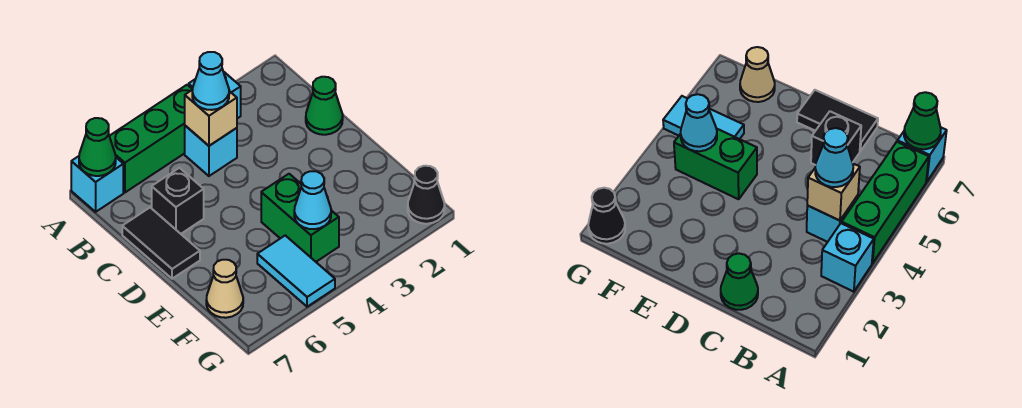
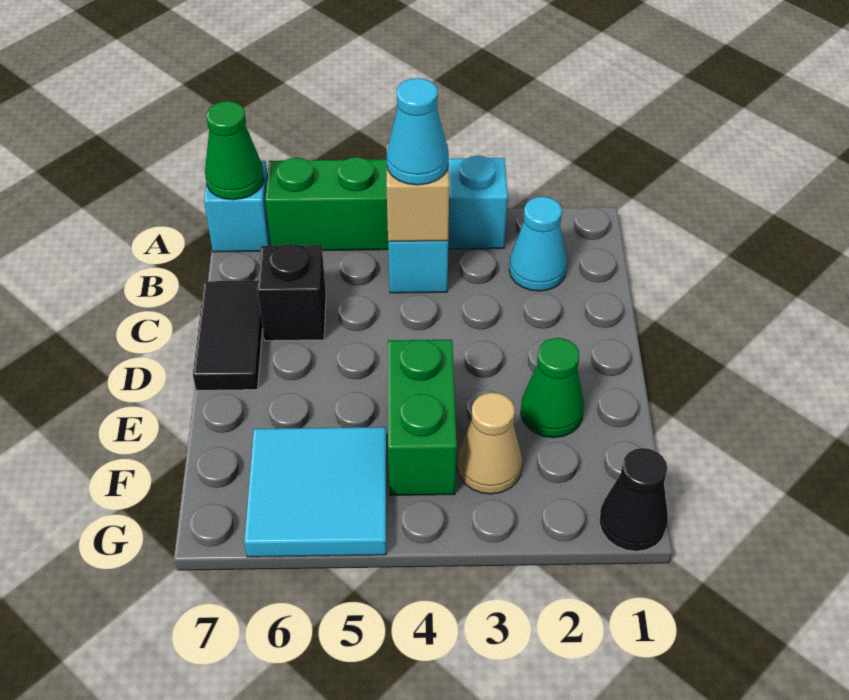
green 1x1 cone [306,77,343,135] -> green 1x1 cone moved to [521,338,584,438]
cyan 1x1 cone [294,171,331,229] -> cyan 1x1 cone moved to [509,197,567,291]
cyan 1x2 tile [257,235,335,307] -> cyan 2x2 tile [244,427,386,557]
tan 1x1 cone [206,260,243,318] -> tan 1x1 cone moved to [457,393,522,494]

